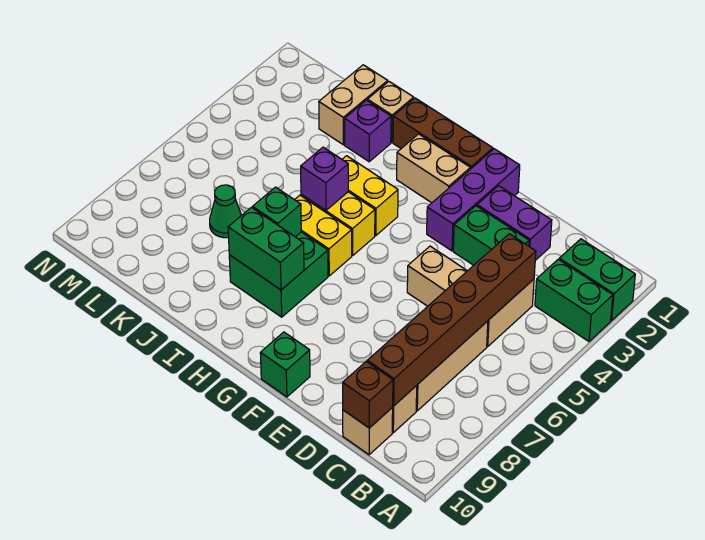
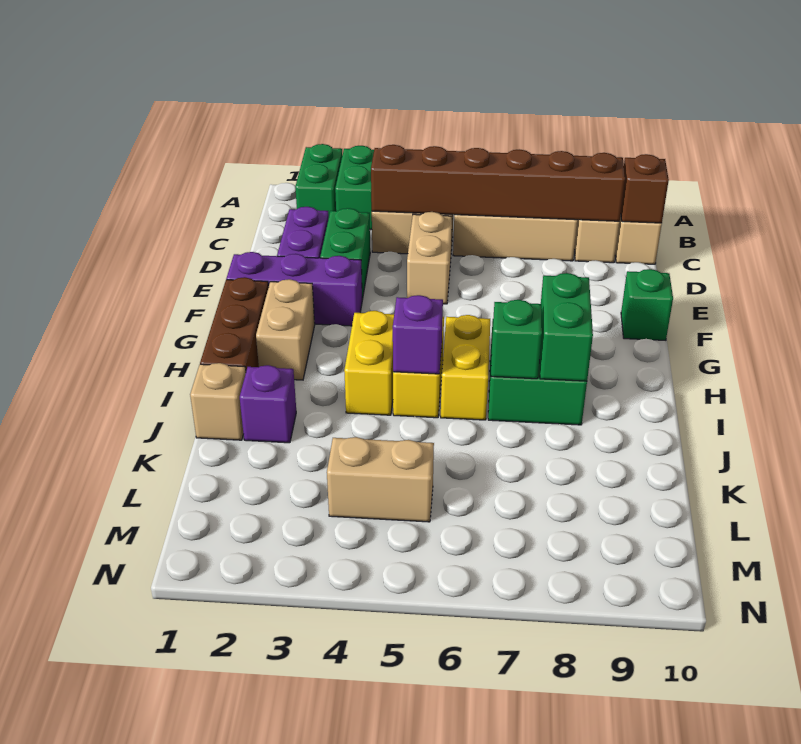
tan 1x2 brick [319,65,388,145] -> tan 1x2 brick moved to [327,437,434,522]
green 1x1 cone [210,185,242,238] -> none

